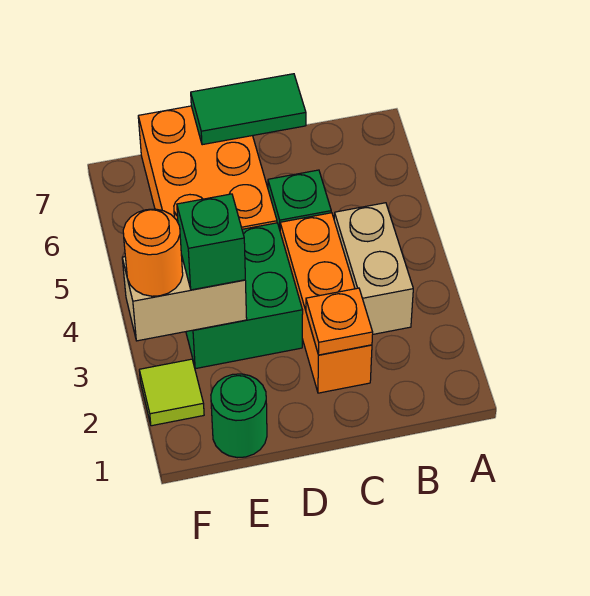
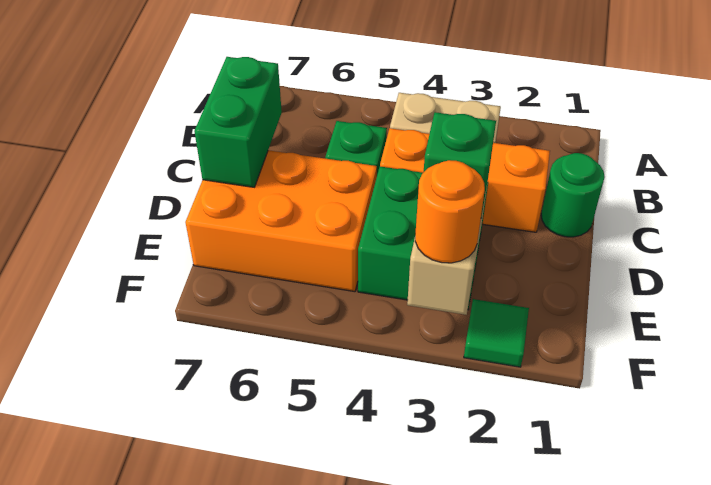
orange 1x1 plate [306,288,373,355] -> none
green 1x2 tile [191,74,306,145] -> green 1x2 brick [194,57,282,187]
green 1x1 round brick [211,374,267,458] -> green 1x1 round brick moved to [541,153,605,237]
lime 1x1 tile [139,359,204,426] -> green 1x1 tile [464,299,529,367]

